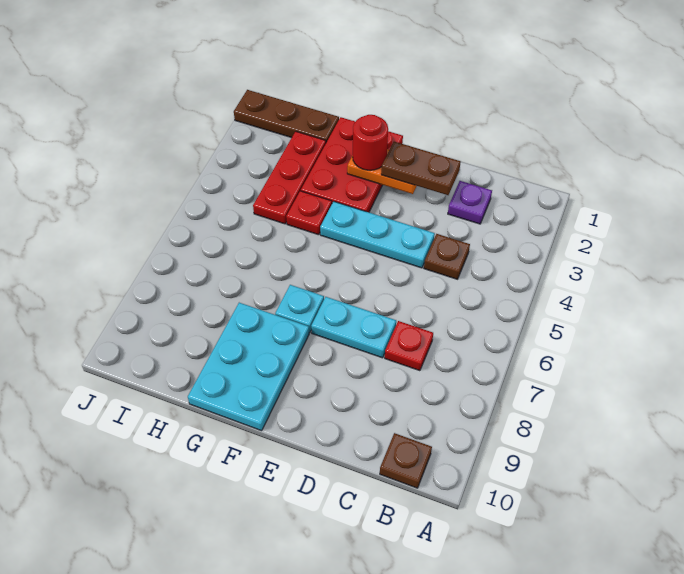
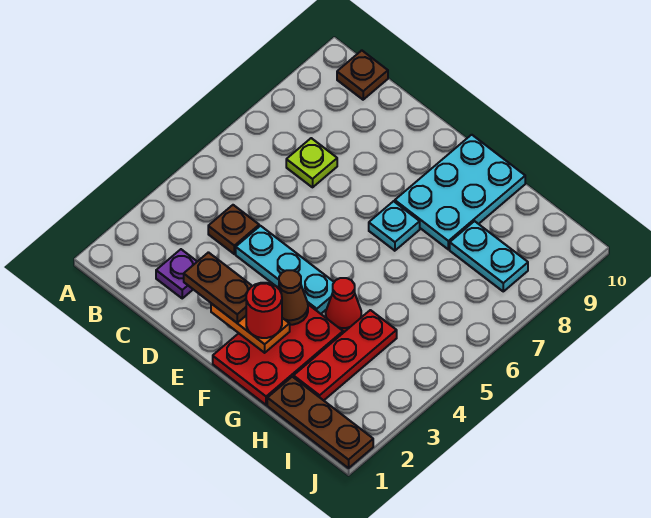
red 1x1 plate [385,321,433,371] -> lime 1x1 plate [286,138,337,187]
cyan 1x2 plate [311,297,396,358] -> cyan 1x2 plate moved to [450,221,528,291]
none -> brown 1x1 cone [278,270,308,325]
red 1x1 plate [286,191,332,235] -> red 1x1 cone [326,278,361,332]

